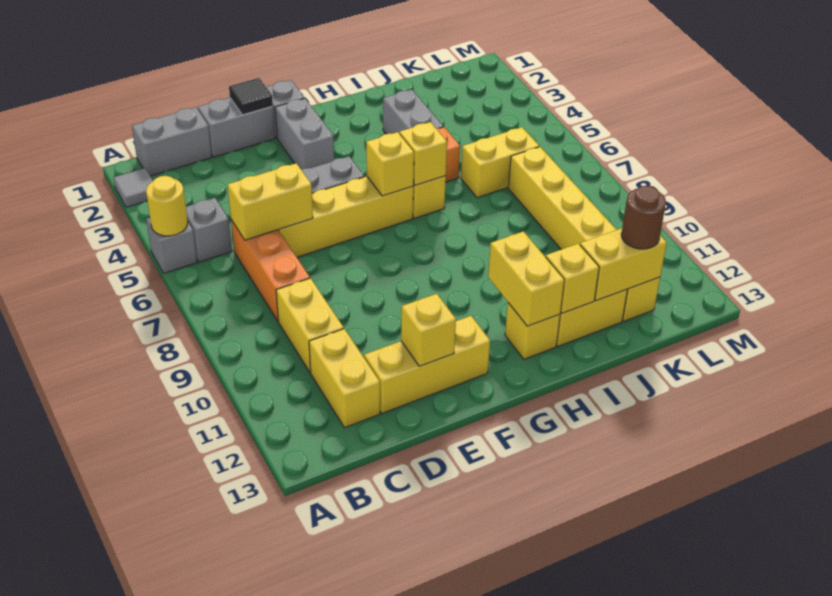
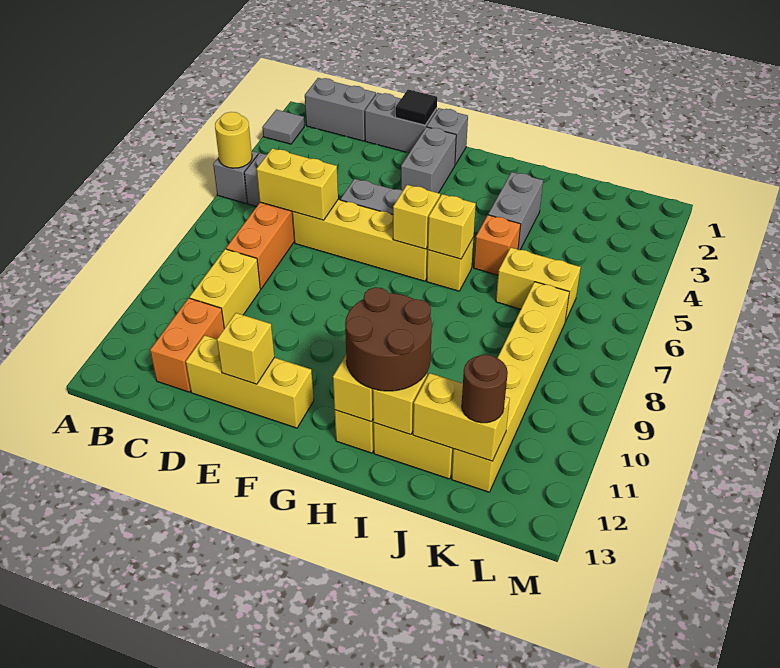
yellow 1x2 brick [309,329,380,428] -> orange 1x2 brick [150,298,224,392]
none -> brown 2x2 round brick [345,287,432,391]

